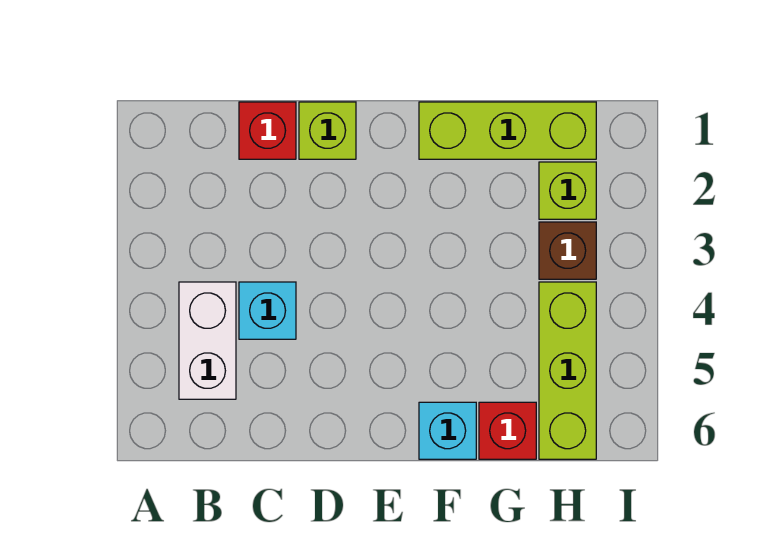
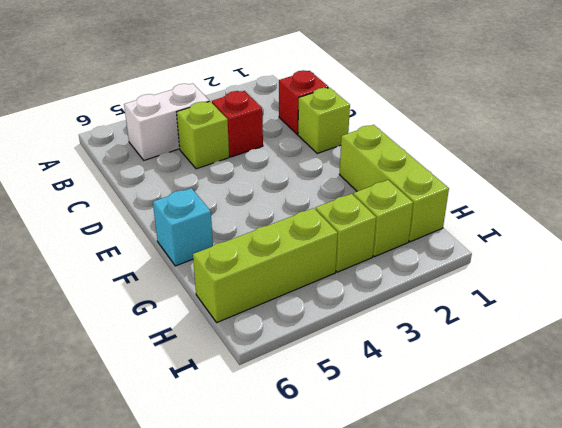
cyan 1x1 brick [239,282,296,339] -> lime 1x1 brick [177,101,229,169]
red 1x1 brick [479,402,536,459] -> red 1x1 brick moved to [212,91,263,157]
brown 1x1 brick [539,222,596,279] -> lime 1x1 brick [316,194,376,272]

